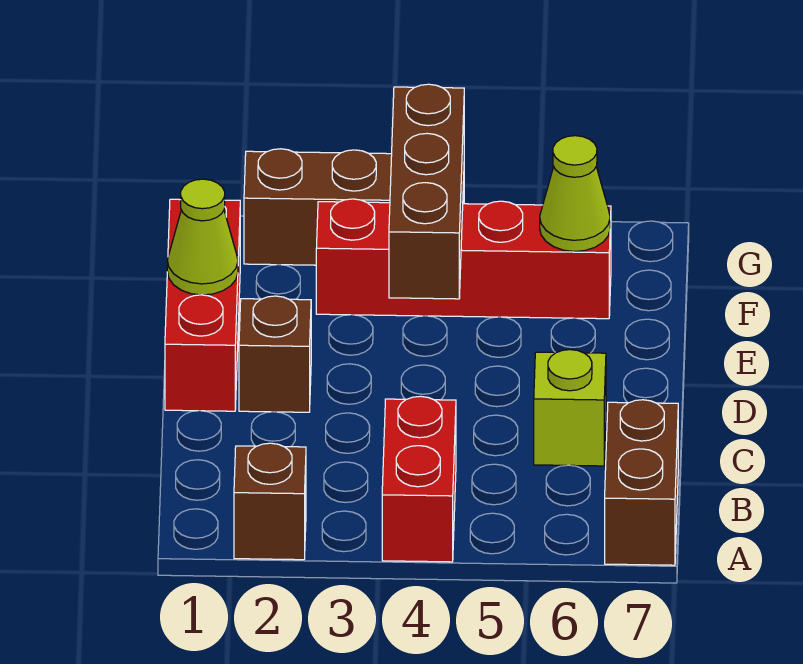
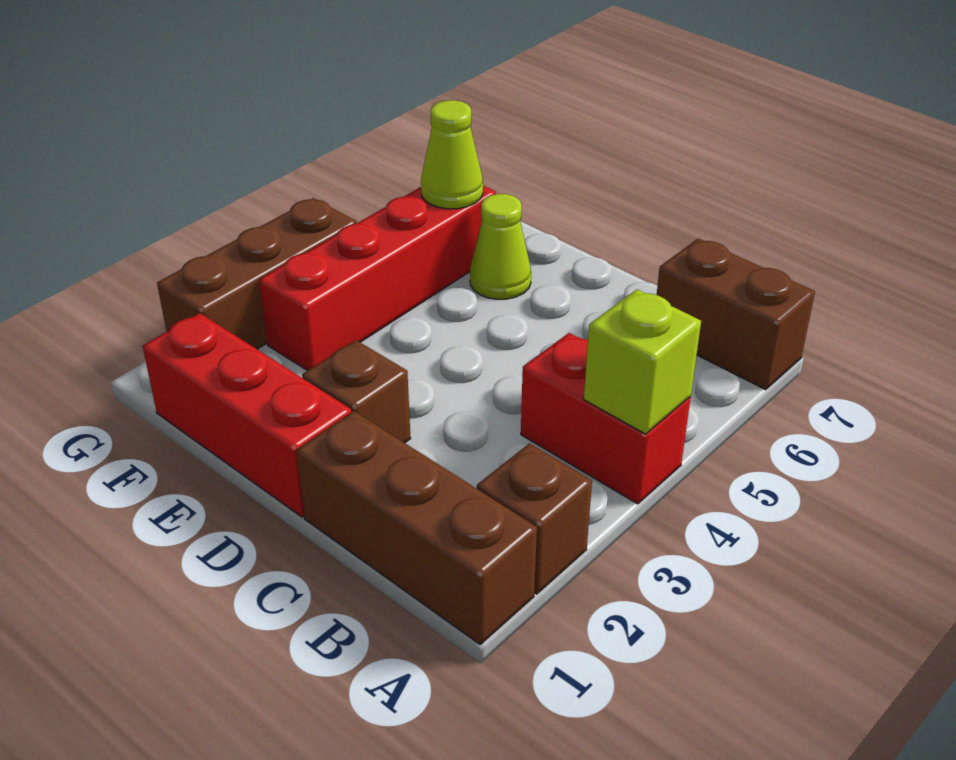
lime 1x1 brick [534,350,606,466] -> lime 1x1 brick moved to [584,289,701,434]
lime 1x1 cone [167,179,238,295] -> lime 1x1 cone moved to [470,194,531,299]
brown 1x3 brick [389,84,464,299] -> brown 1x3 brick moved to [296,411,537,644]

